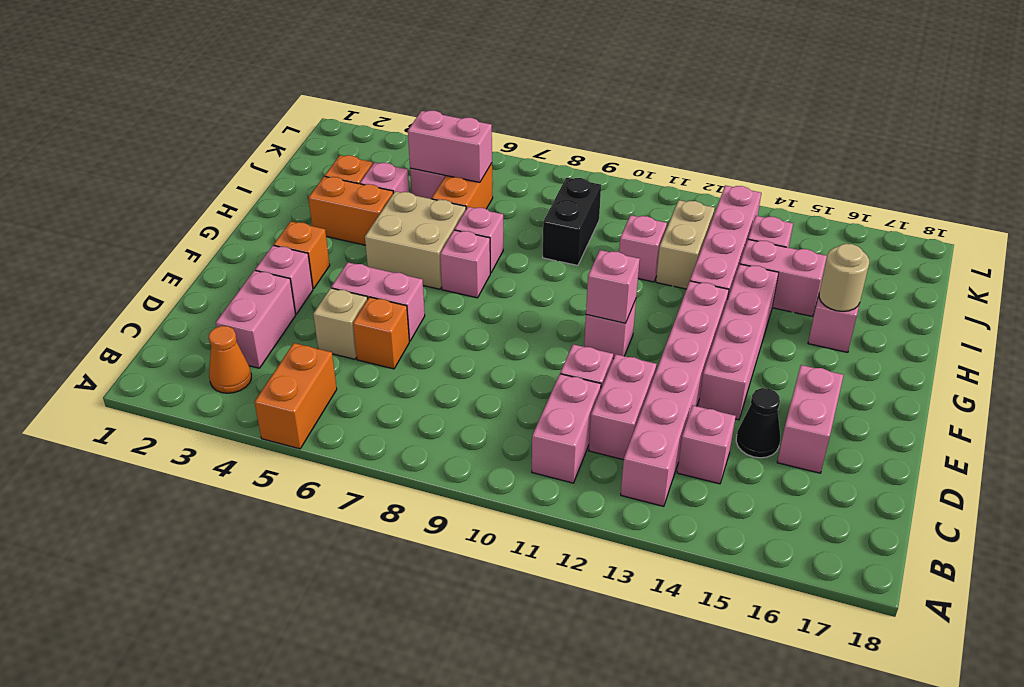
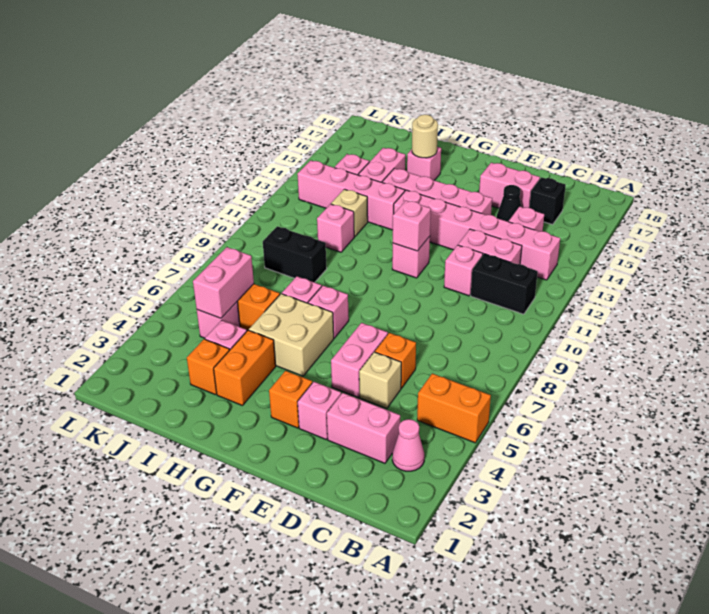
orange 1x1 cone [209,326,251,393] -> pink 1x1 cone [392,419,424,471]
pink 1x2 brick [532,374,601,483] -> black 1x2 brick [471,254,538,314]
none -> black 1x1 brick [529,177,566,224]
tan 1x2 brick [656,200,715,289] -> tan 1x1 brick [331,189,368,237]

